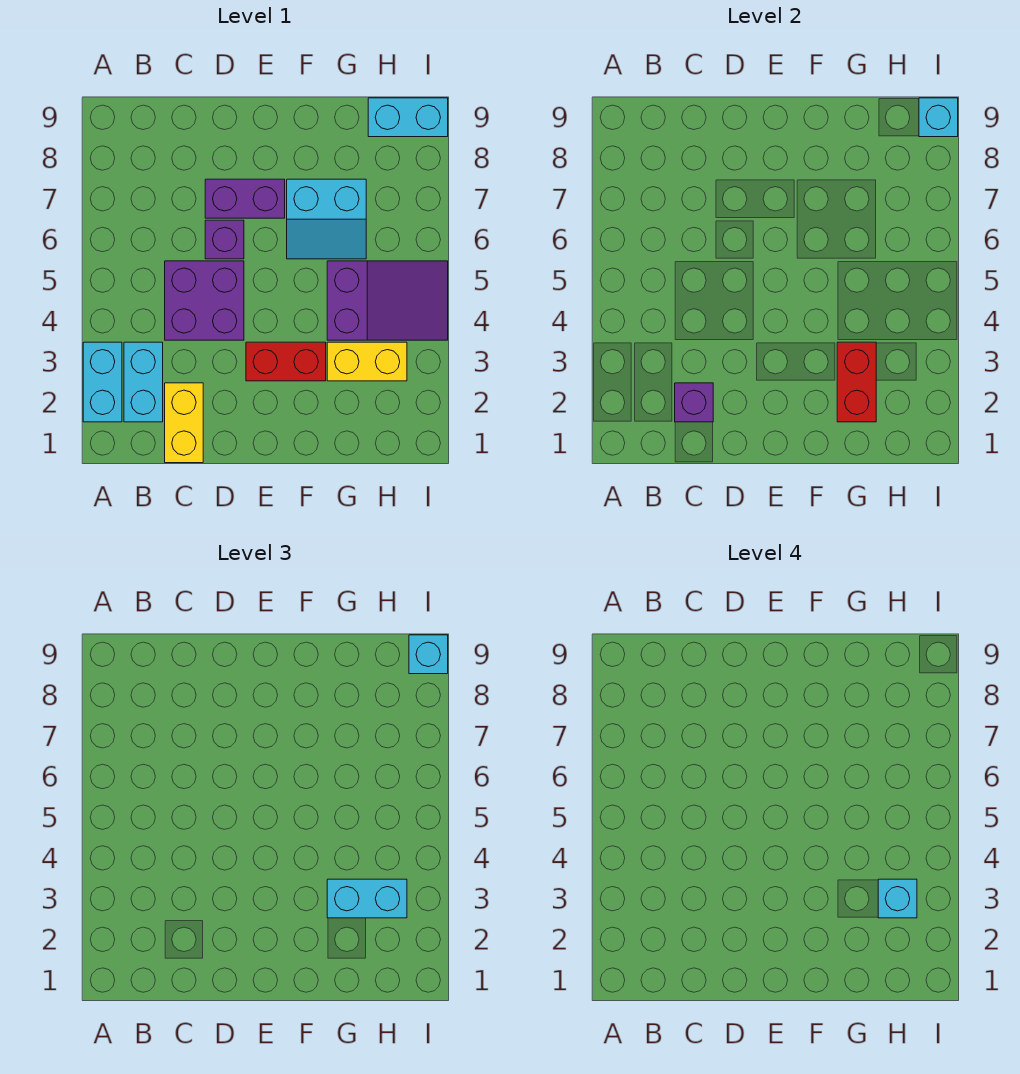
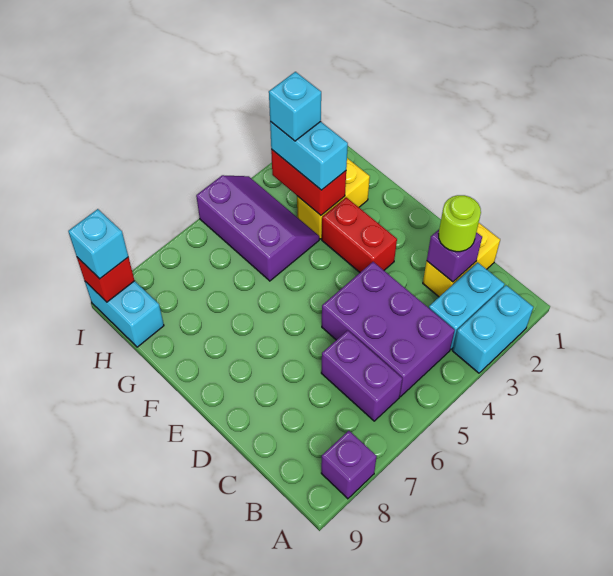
none -> lime 1x1 round brick [439,195,481,252]
purple 2x2 brick [165,261,244,340] -> purple 2x3 brick [322,262,455,397]
purple 1x1 brick [205,220,244,259] -> purple 1x1 brick moved to [321,431,377,499]
purple 1x2 brick [205,179,285,218] -> purple 1x2 brick moved to [321,330,402,421]
cyan 2x2 slope [287,179,366,259] -> none
red 1x2 brick [837,342,876,422] -> red 1x2 brick turned to [271,149,346,215]
yellow 1x2 brick [327,342,407,381] -> yellow 1x2 brick turned to [297,158,370,239]
purple 2x3 slope [327,261,448,340] -> purple 2x3 slope turned to [196,175,319,281]
cyan 1x1 brick [919,98,958,137] -> red 1x1 brick [77,257,135,302]

